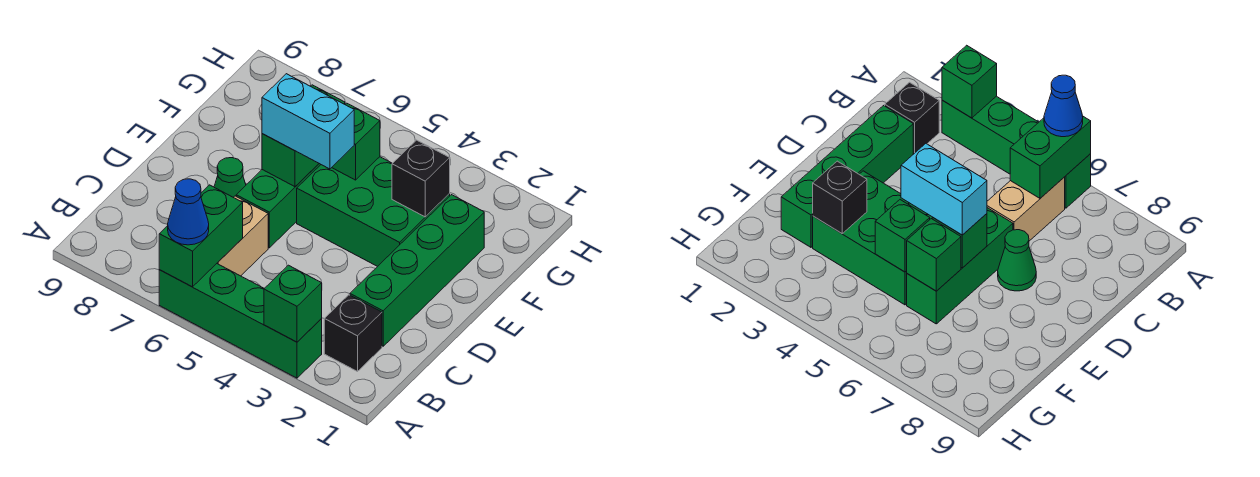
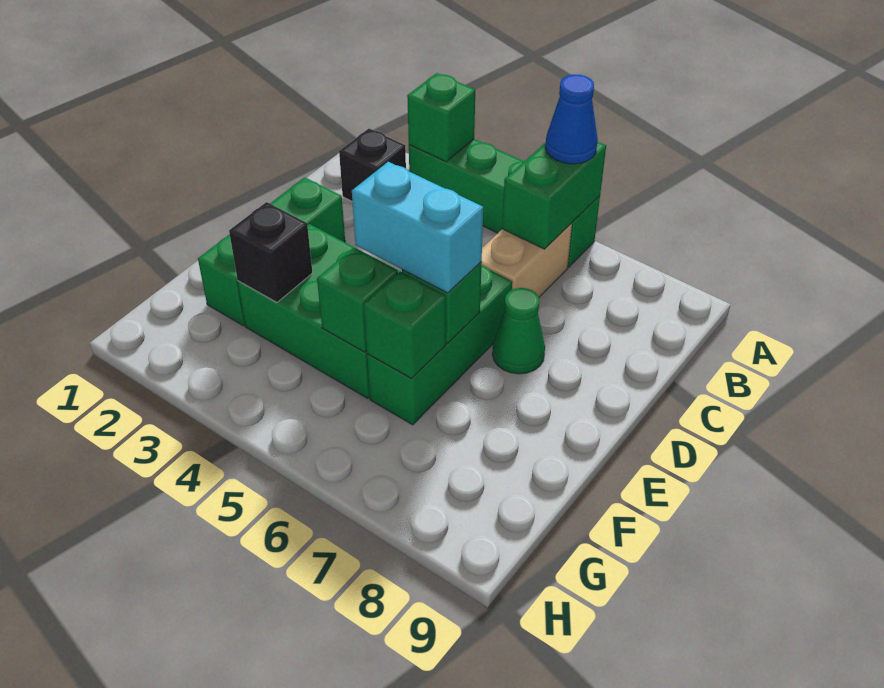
green 1x4 brick [350,195,484,346] -> green 1x3 brick [198,177,345,326]

